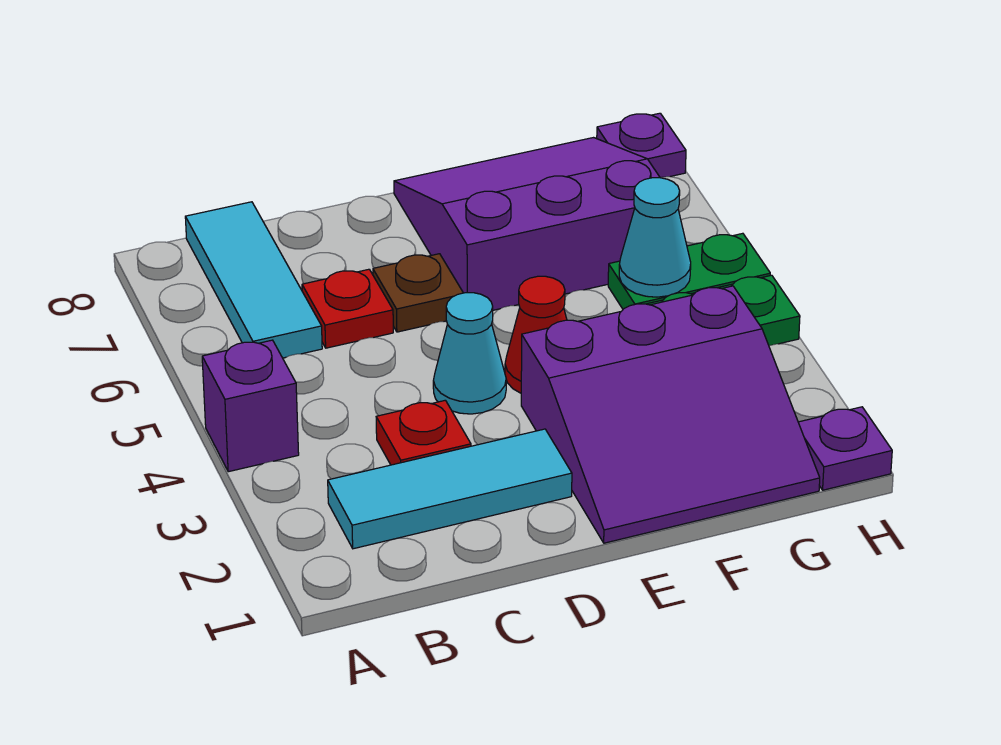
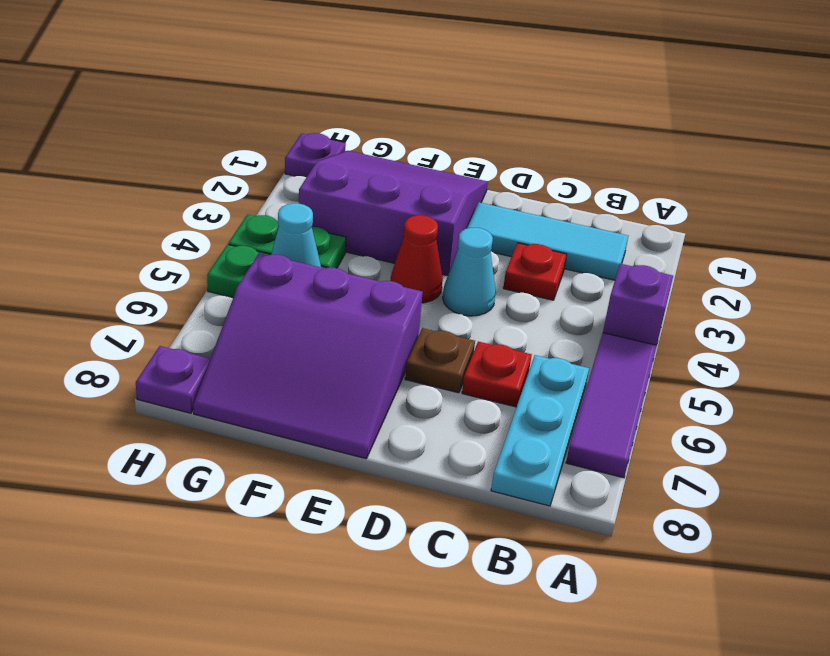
none -> purple 1x3 tile [566,333,657,478]
cyan 1x3 tile [185,202,322,358] -> cyan 1x3 plate [491,355,589,506]

